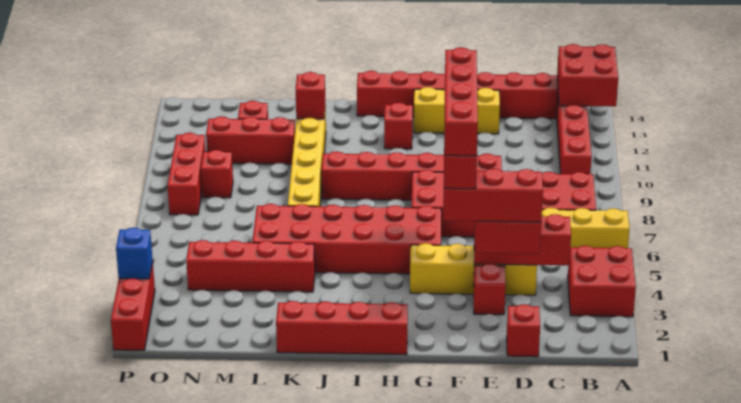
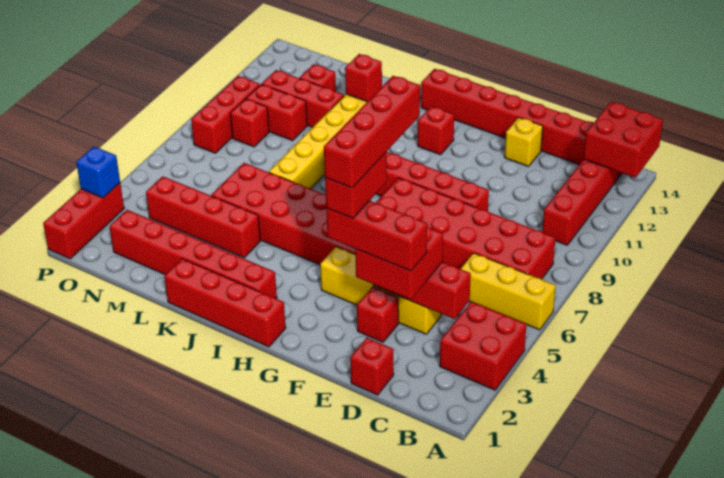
yellow 1x3 brick [414,87,500,134] -> yellow 1x1 brick [505,118,543,166]
none -> red 1x6 brick [109,210,277,299]
none -> red 1x2 brick [246,84,307,141]

